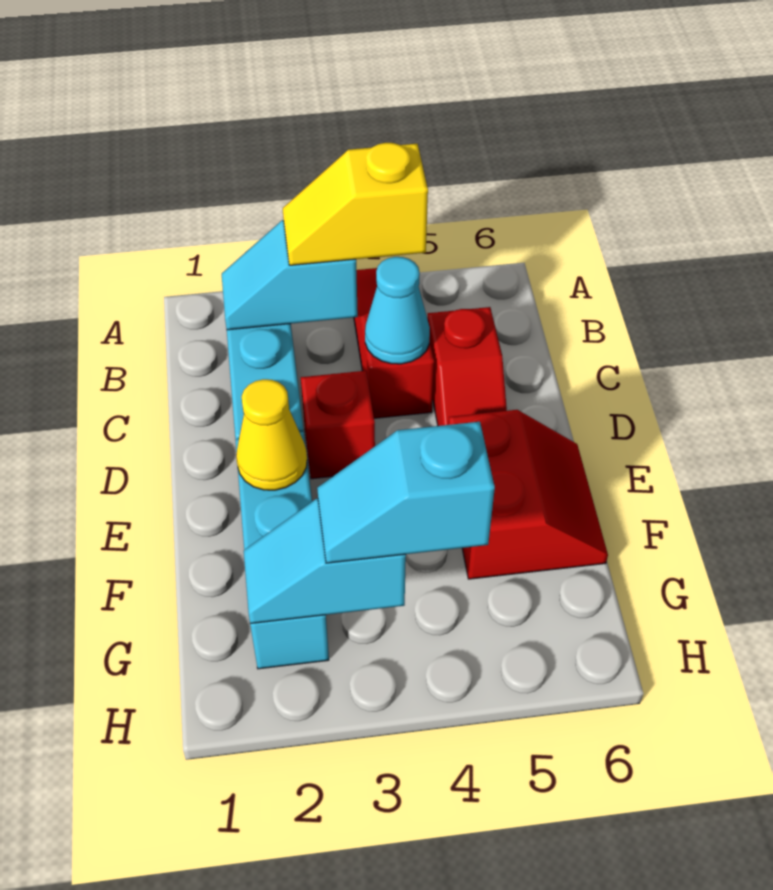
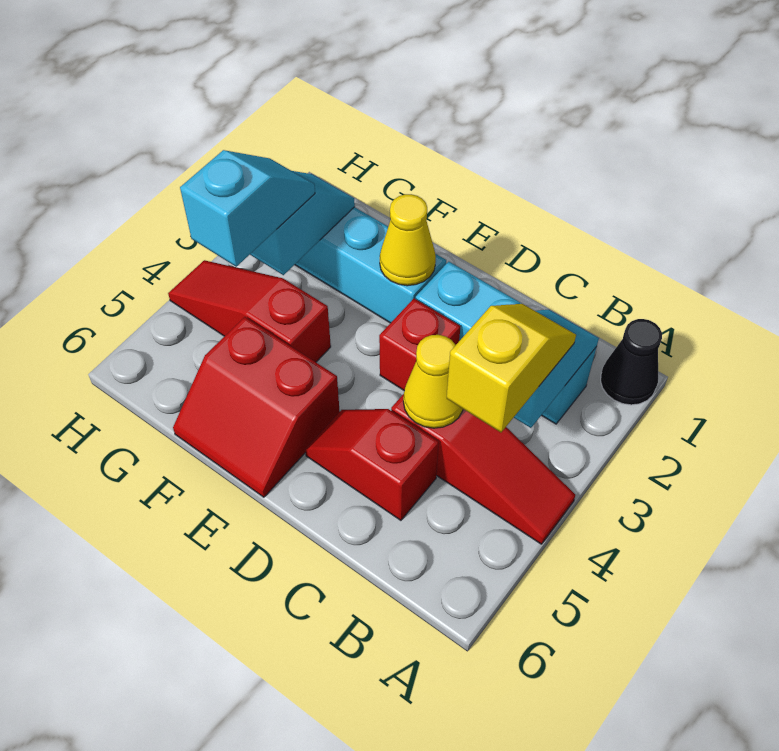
none -> black 1x1 cone [601,319,662,405]
cyan 1x1 cone [365,257,430,364] -> yellow 1x1 cone [403,335,463,428]
none -> red 1x3 slope [168,260,331,362]

